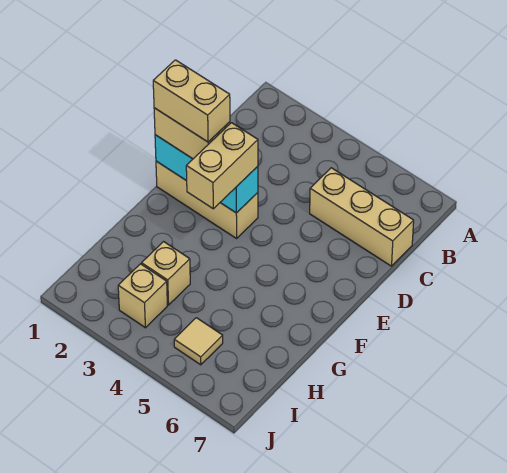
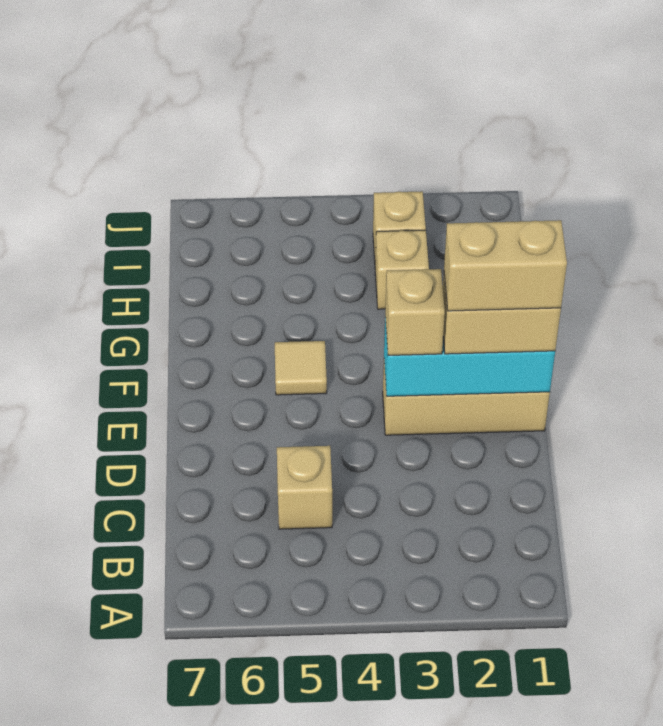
tan 1x3 brick [310,168,414,266] -> tan 1x1 brick [277,446,332,529]
tan 1x2 brick [186,123,258,209] -> tan 1x1 brick [385,269,445,355]
tan 1x1 tile [174,318,223,365] -> tan 1x1 tile moved to [275,341,327,395]

